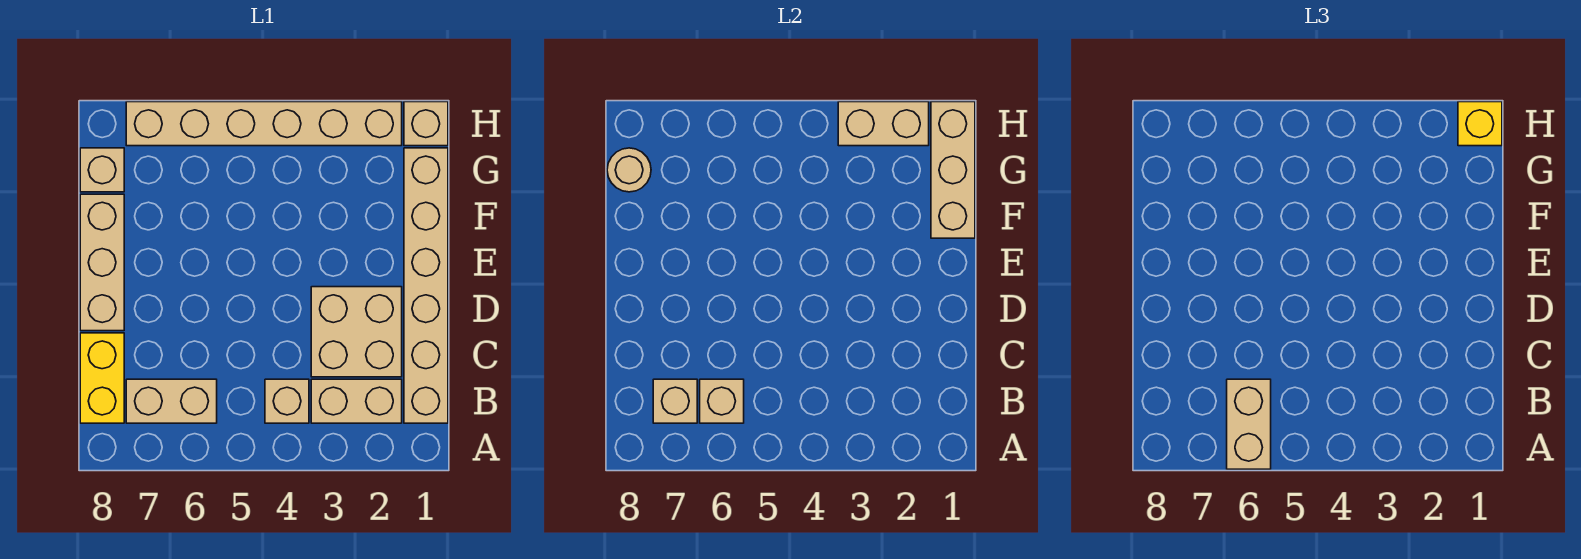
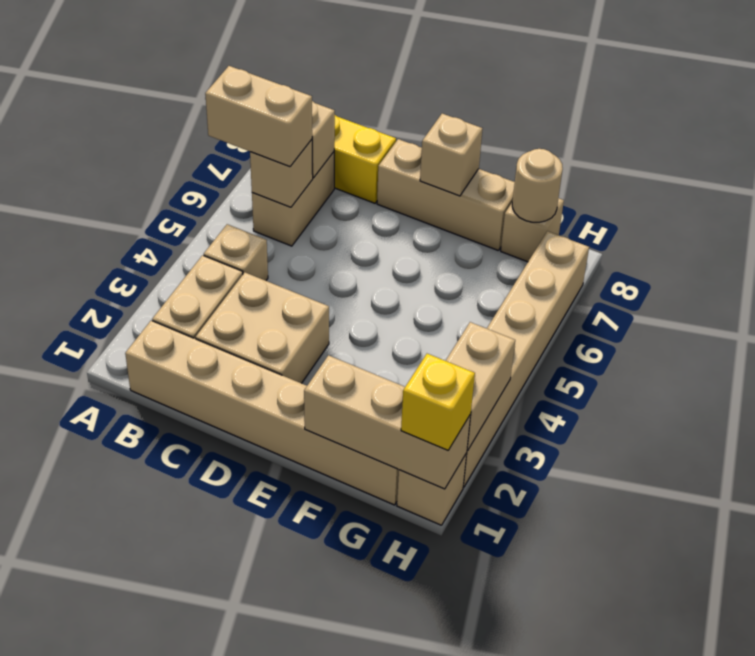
none -> tan 1x1 brick [420,114,483,196]

